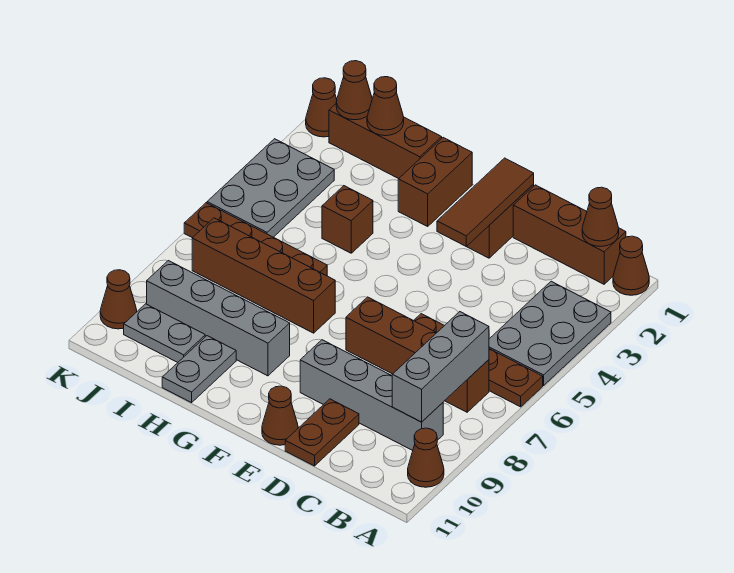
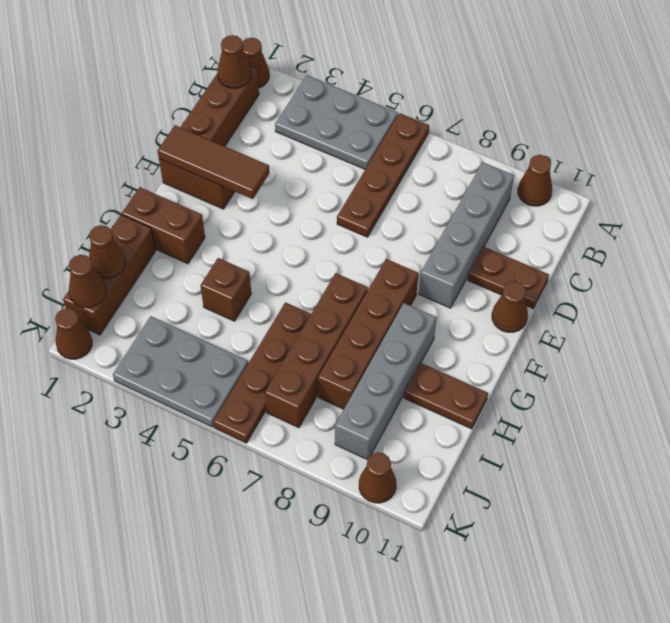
brown 1x4 brick [346,297,489,412] -> brown 1x4 brick moved to [318,259,418,409]
grey 1x3 brick [392,312,489,422] -> none
grey 1x2 plate [162,336,236,403] -> brown 1x2 plate [404,363,488,429]
grey 1x2 plate [124,304,205,362] -> none

